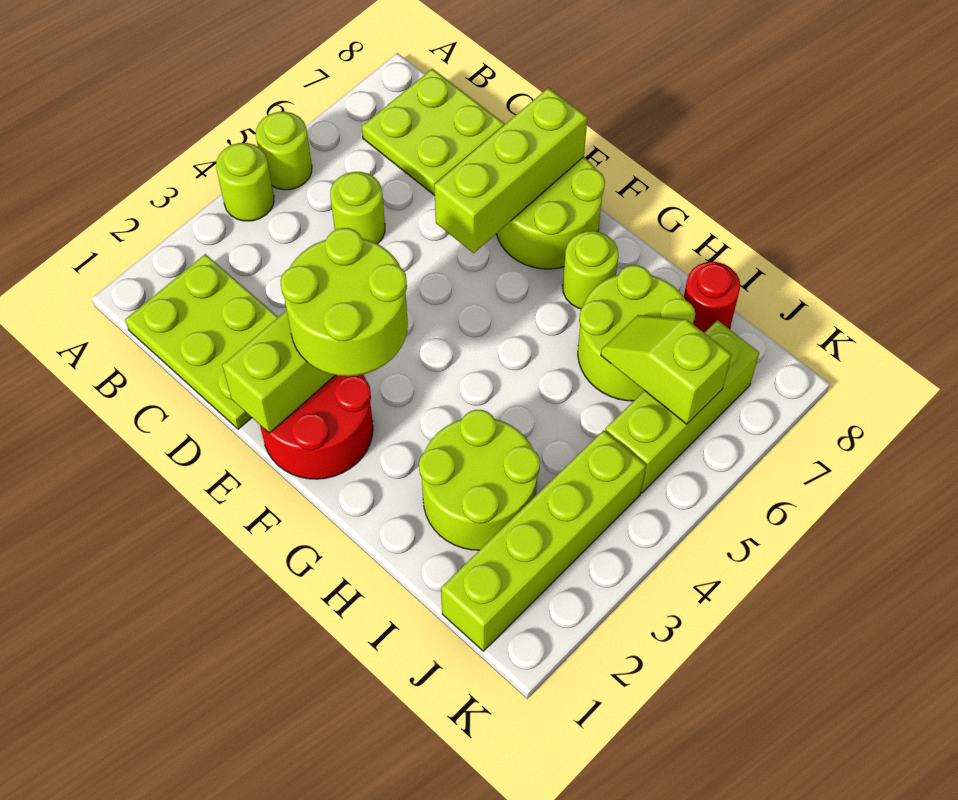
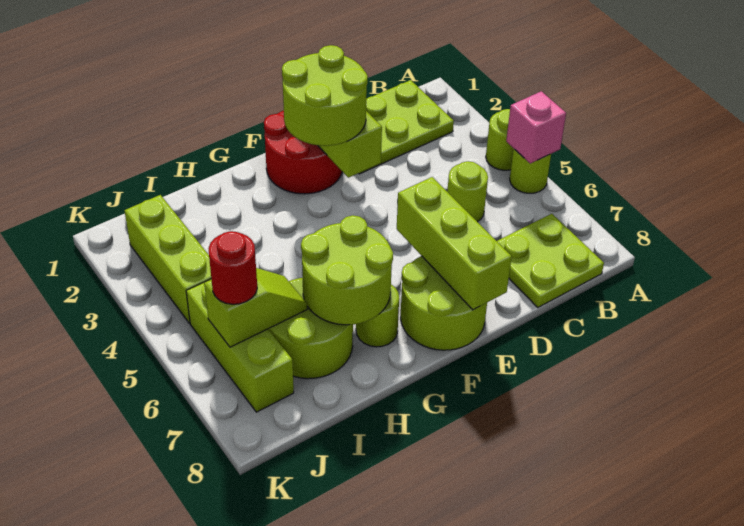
none -> pink 1x1 brick [506,91,566,164]
lime 2x2 round brick [419,410,540,550] -> lime 2x2 round brick moved to [301,215,393,325]
red 1x1 round brick [684,262,740,332] -> red 1x1 round brick moved to [209,231,257,304]
lime 1x4 brick [441,430,646,651] -> lime 1x3 brick [124,195,211,323]

